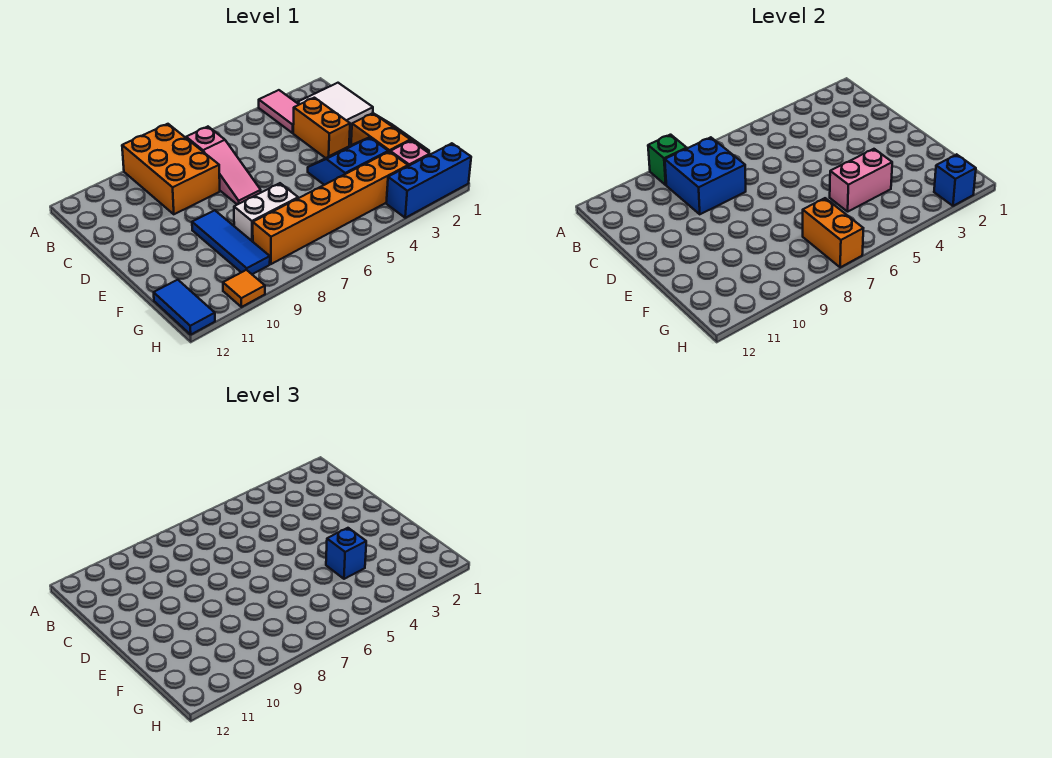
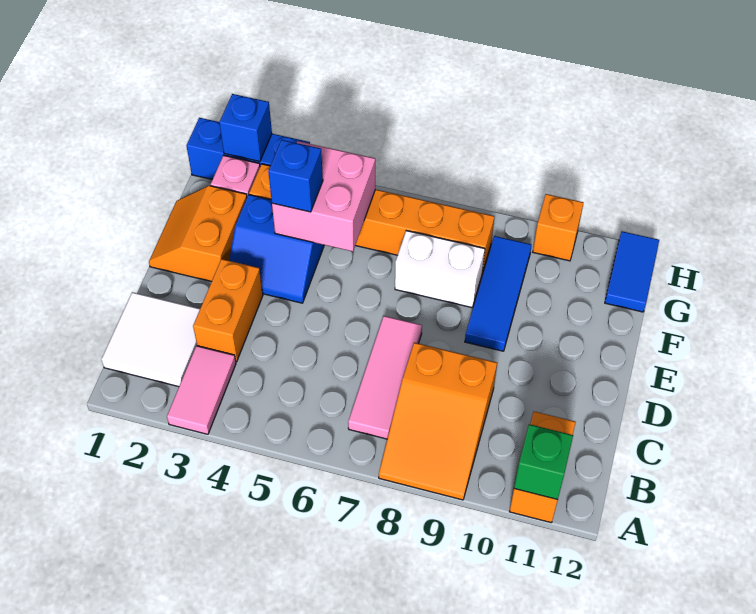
orange 2x3 brick [122,124,220,214] -> orange 2x3 slope [379,343,497,500]
green 1x1 brick [648,135,687,185] -> green 1x1 brick moved to [514,424,573,500]
pink 1x3 slope [186,127,261,205] -> pink 1x3 tile [348,316,422,439]
blue 2x2 brick [665,137,746,214] -> none
pink 1x2 brick [830,149,892,212] -> pink 2x2 brick [272,141,375,251]
orange 1x2 brick [803,198,863,267] -> orange 1x2 brick moved to [510,411,576,523]
orange 1x1 tile [223,270,265,307] -> orange 1x1 brick [533,194,583,261]

